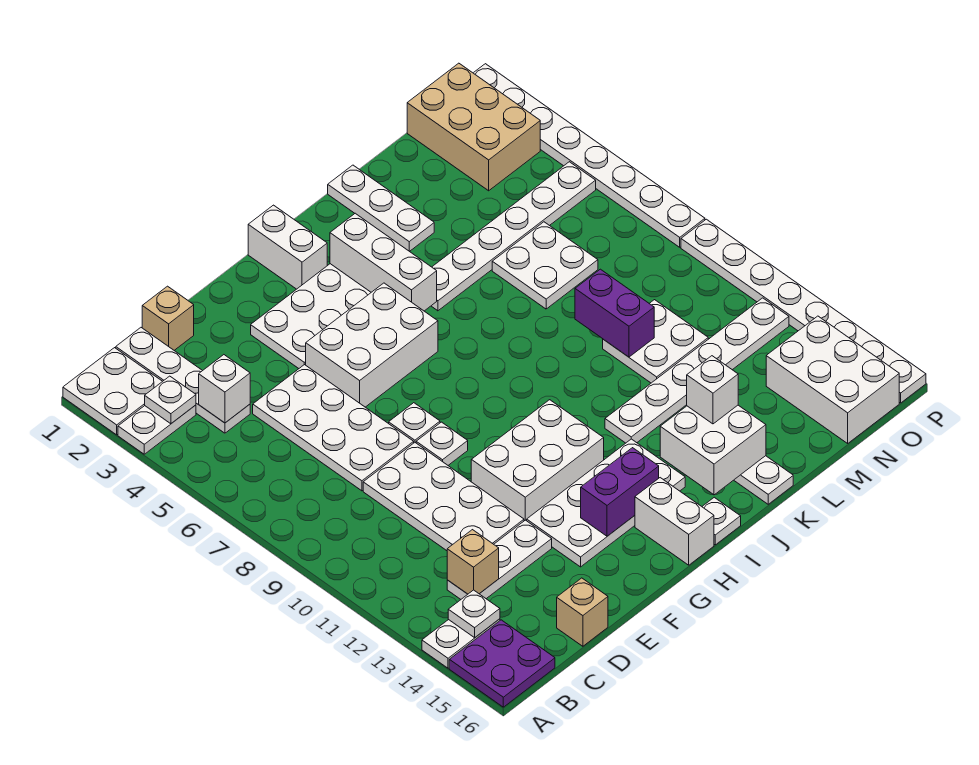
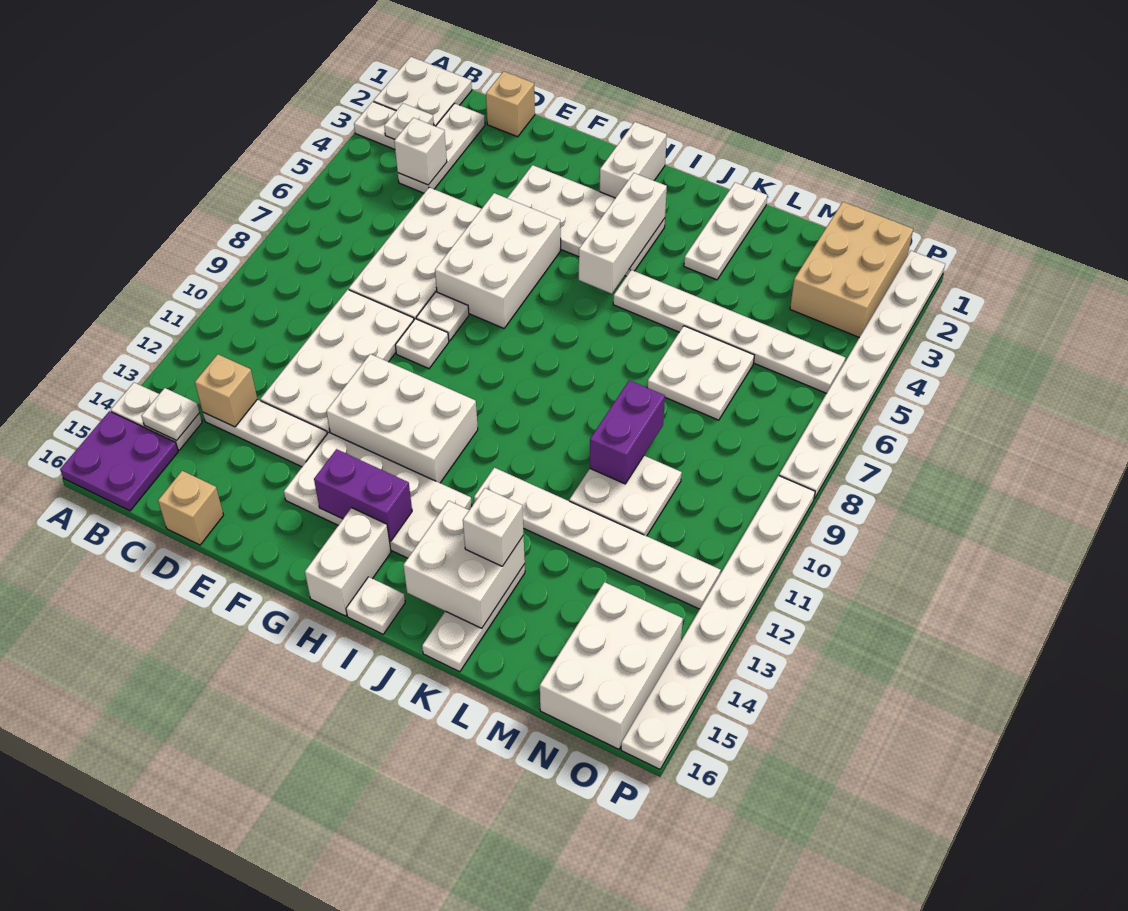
white 1x4 plate [116,328,250,433] -> white 1x3 plate [398,103,485,193]
white 2x3 brick [306,283,438,407] -> white 2x3 brick turned to [435,193,561,328]

